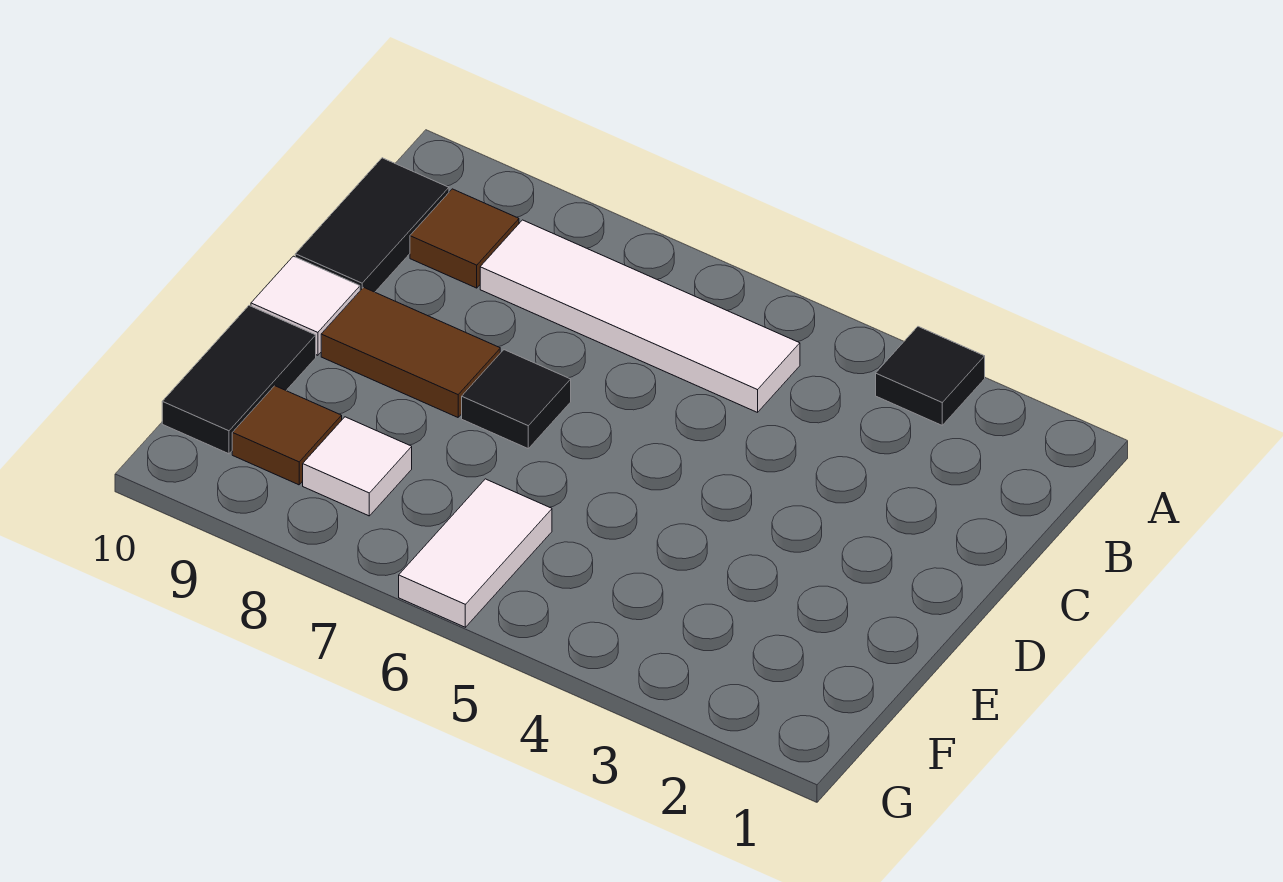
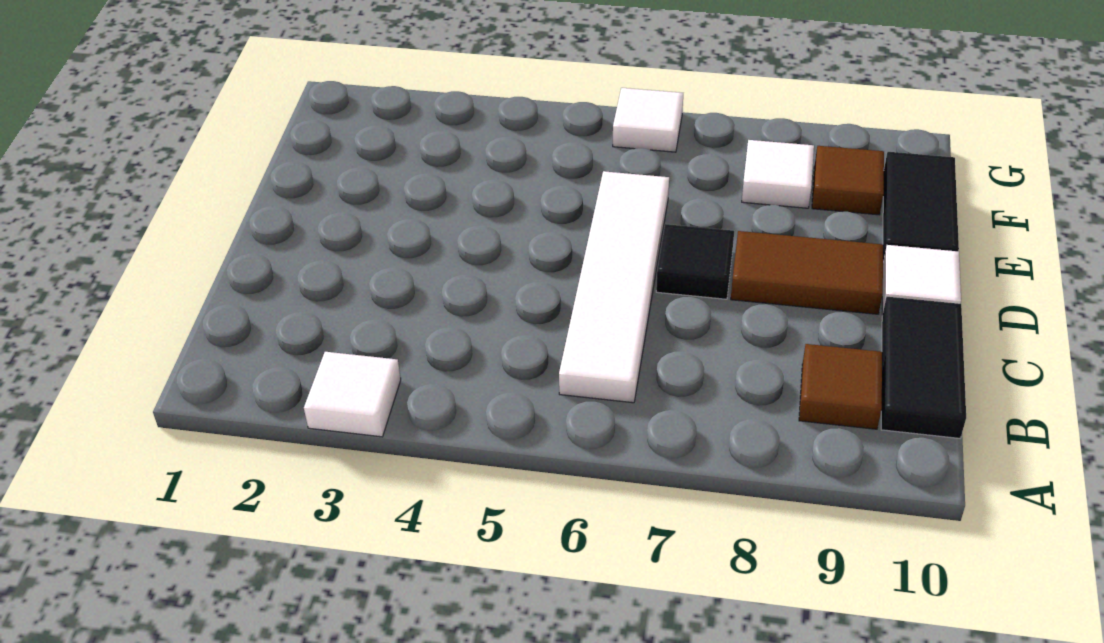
black 1x1 tile [876,327,985,425] -> white 1x1 tile [304,352,401,437]
white 1x4 tile [480,220,800,412] -> white 1x4 tile turned to [559,171,669,403]
white 1x2 tile [399,479,552,627] -> white 1x1 tile [613,88,683,152]

